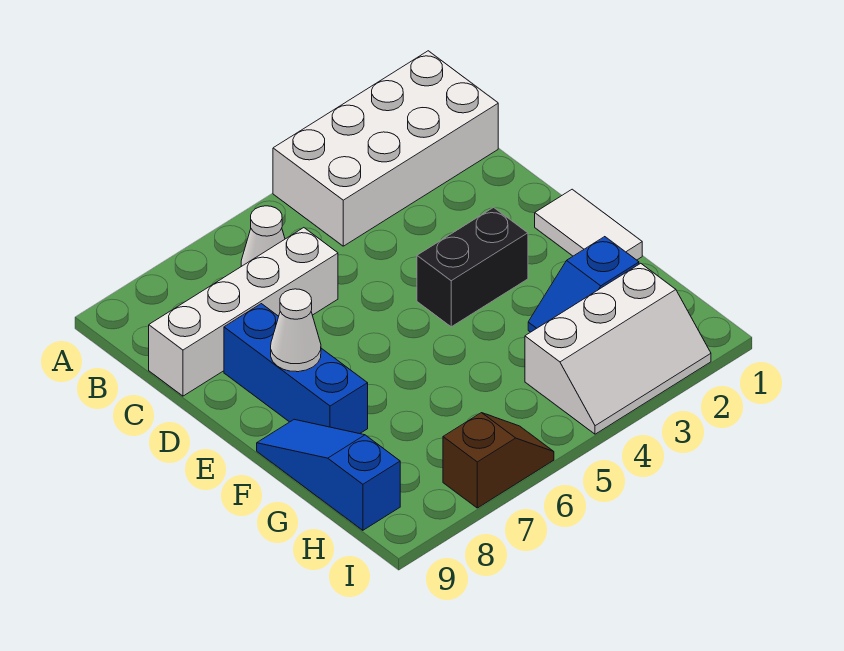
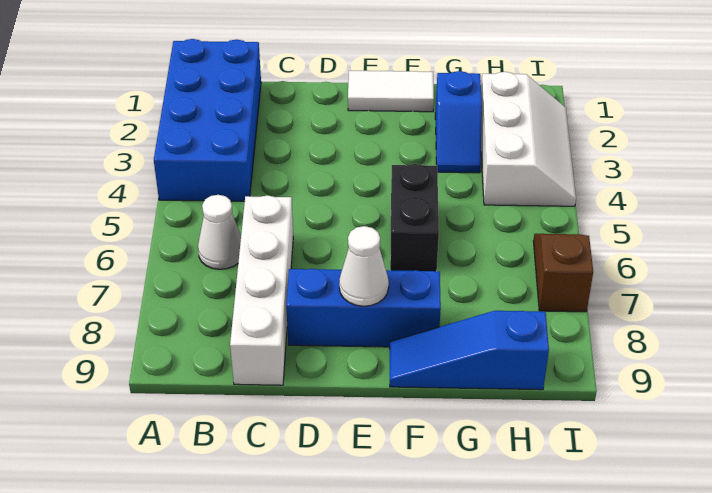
white 2x4 brick [273,51,498,246] -> blue 2x4 brick [154,39,261,201]
black 1x2 brick [417,207,528,327] -> black 1x2 brick moved to [390,164,439,271]

